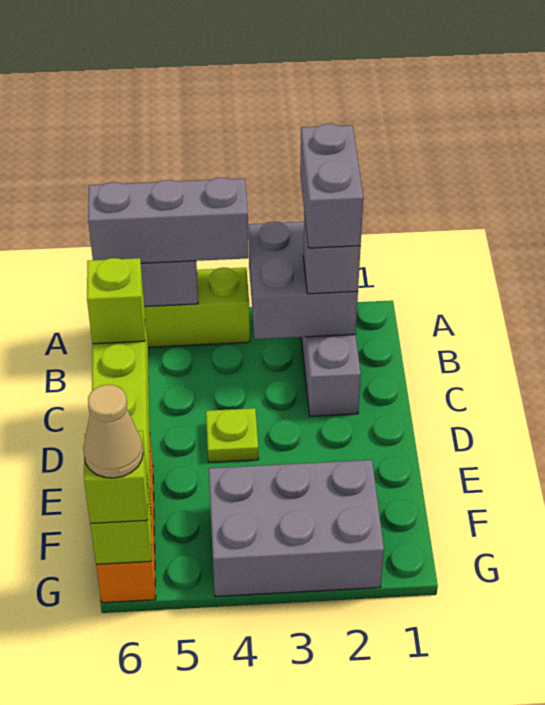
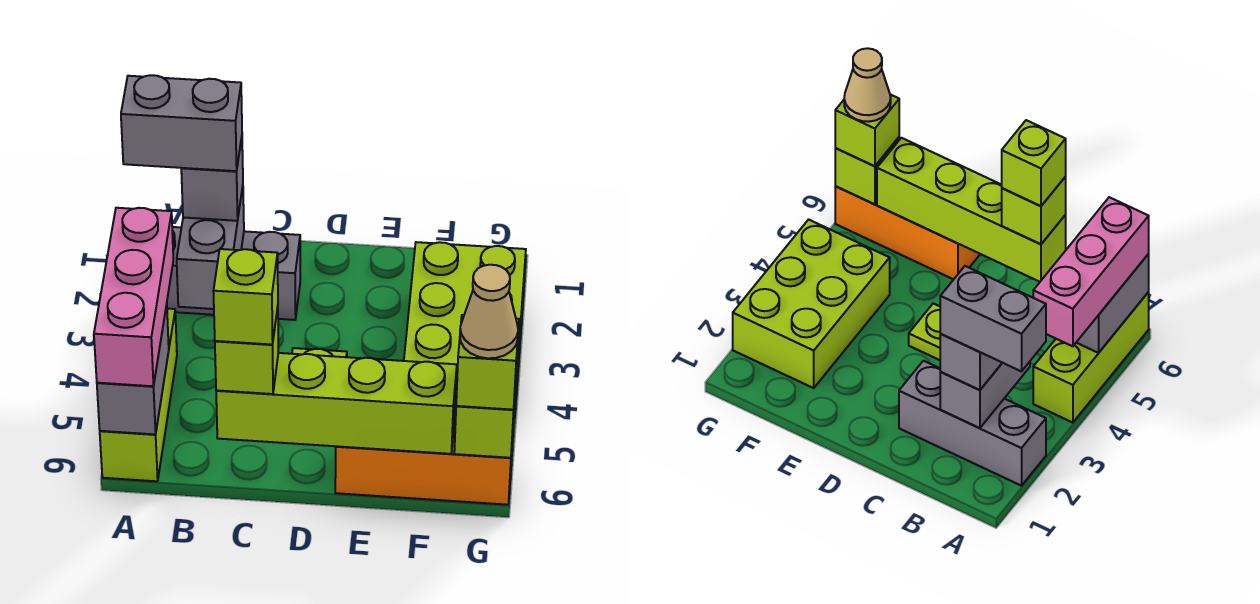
grey 2x2 brick [248,221,358,339] -> grey 1x2 brick [177,187,244,309]
grey 1x3 brick [88,178,248,263] -> pink 1x3 brick [94,208,173,386]
none -> lime 1x1 brick [213,249,278,345]
grey 2x3 brick [209,460,384,597] -> lime 2x3 brick [404,242,526,417]

